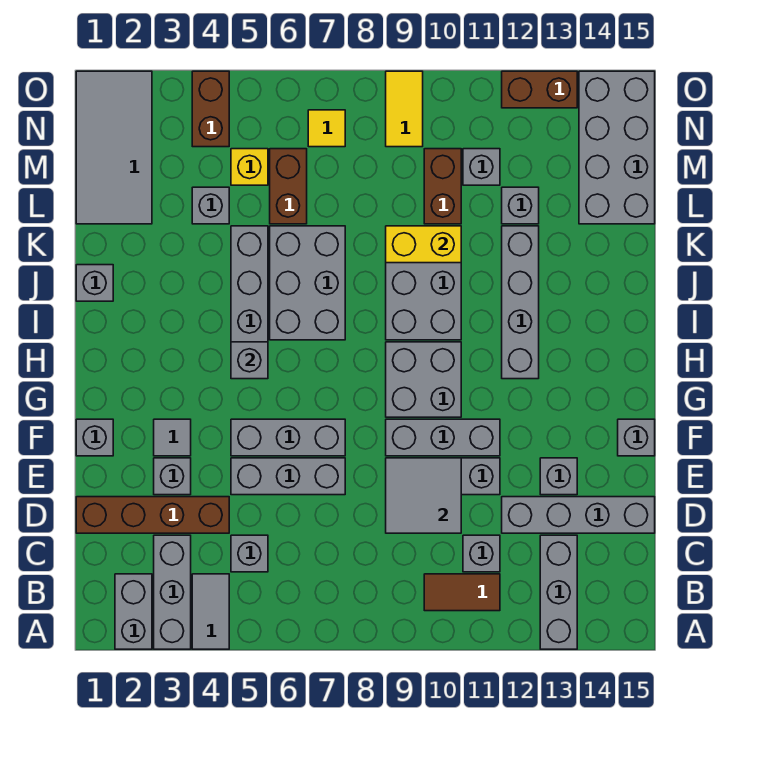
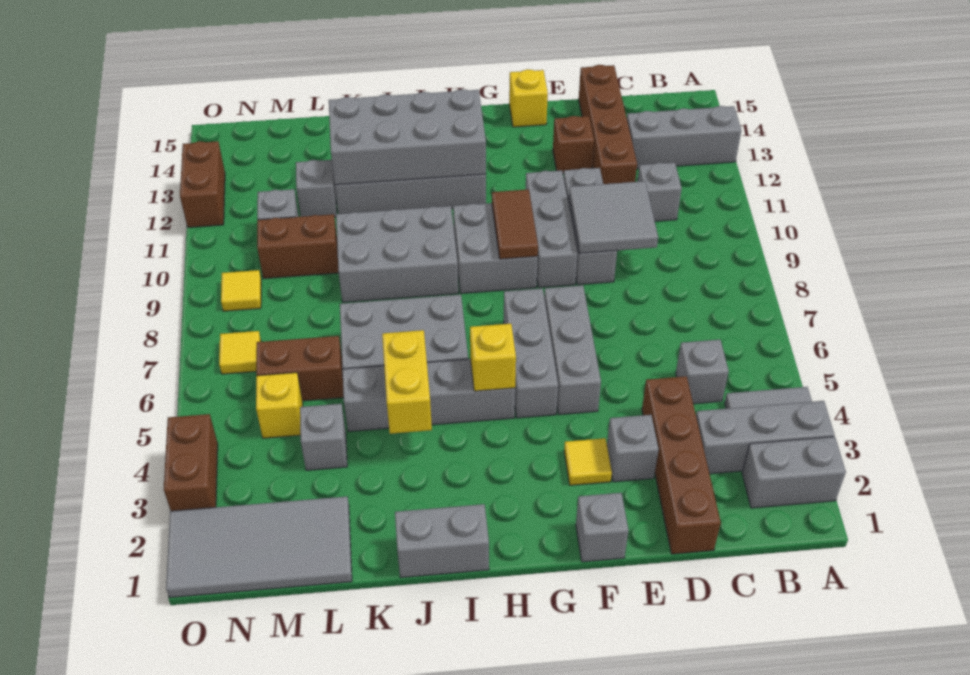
brown 1x2 tile [424,574,500,611] -> brown 1x2 tile moved to [492,189,538,259]
grey 1x4 brick [502,497,655,533] -> brown 1x4 brick [579,65,637,184]
grey 1x3 brick [231,458,345,495] -> grey 1x3 brick moved to [504,289,558,418]
grey 1x1 brick [540,458,577,495] -> brown 1x1 brick [553,116,594,174]
grey 1x1 tile [154,419,191,456] -> yellow 1x1 tile [564,438,612,485]
grey 1x1 brick [618,419,655,456] -> yellow 1x1 brick [509,69,548,127]
grey 1x1 brick [231,342,268,379] -> yellow 1x1 brick [470,324,516,391]
grey 1x1 brick [76,265,113,301] -> grey 1x2 brick [395,504,489,578]
yellow 1x2 brick [386,226,461,263] -> yellow 1x2 brick moved to [382,330,432,434]
grey 2x4 brick [579,71,655,224] -> grey 2x4 brick moved to [329,89,486,185]
brown 1x2 brick [192,71,229,147] -> brown 1x2 brick turned to [164,414,218,511]
yellow 1x2 tile [386,71,423,147] -> yellow 1x1 tile [221,270,261,311]

